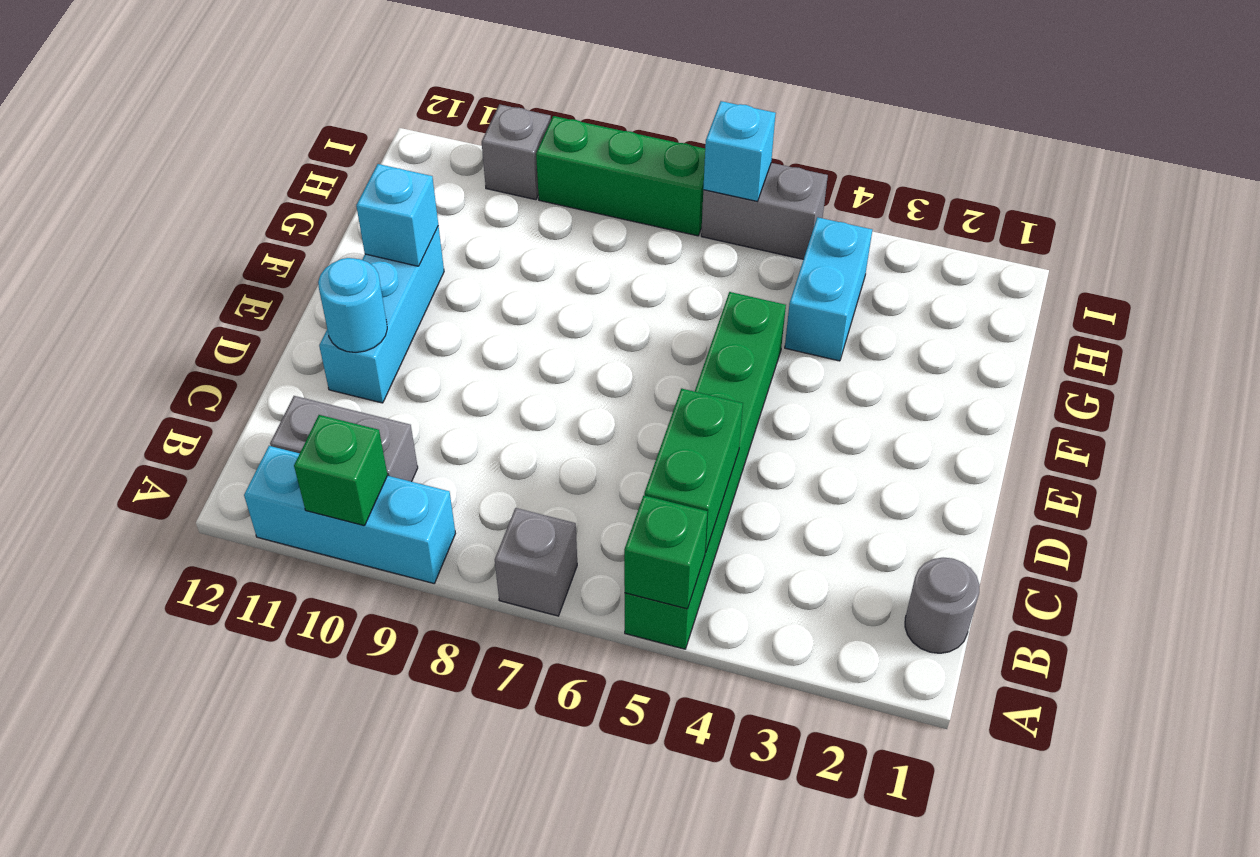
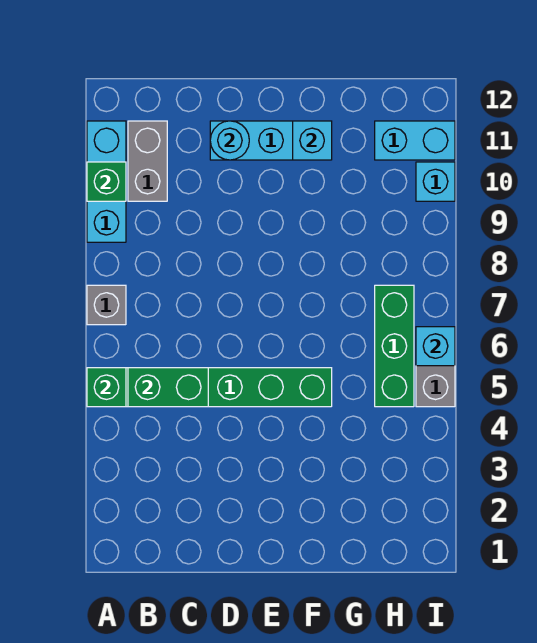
grey 1x1 round brick [905,558,980,653] -> none
cyan 1x2 brick [785,217,872,361] -> cyan 1x2 brick moved to [375,121,455,160]
green 1x3 brick [536,116,705,236] -> green 1x3 brick moved to [375,285,414,407]
grey 1x1 brick [482,104,551,200] -> cyan 1x1 brick [416,162,455,201]

